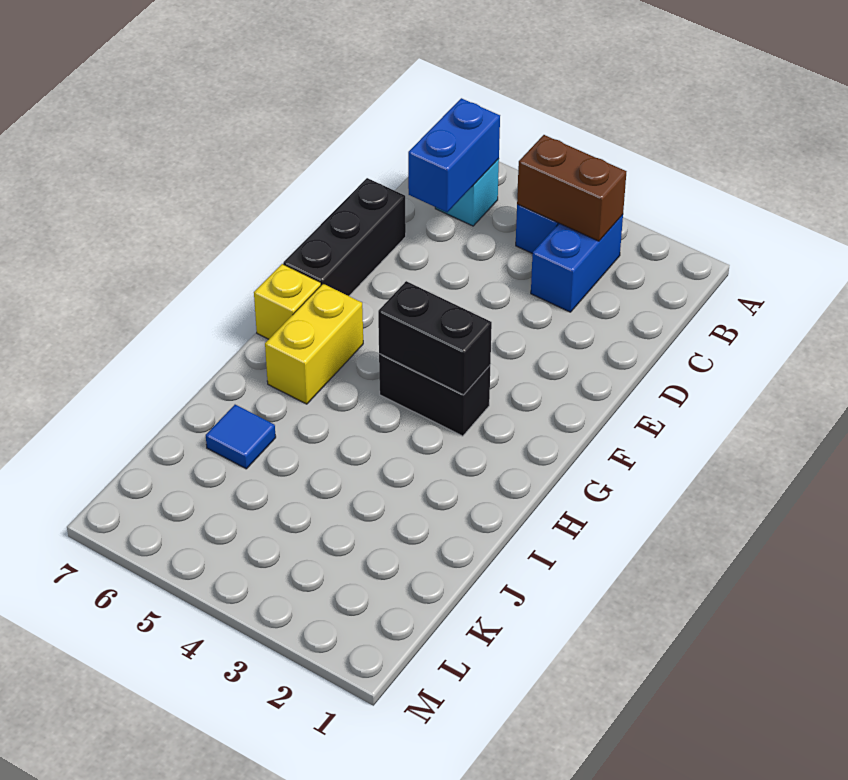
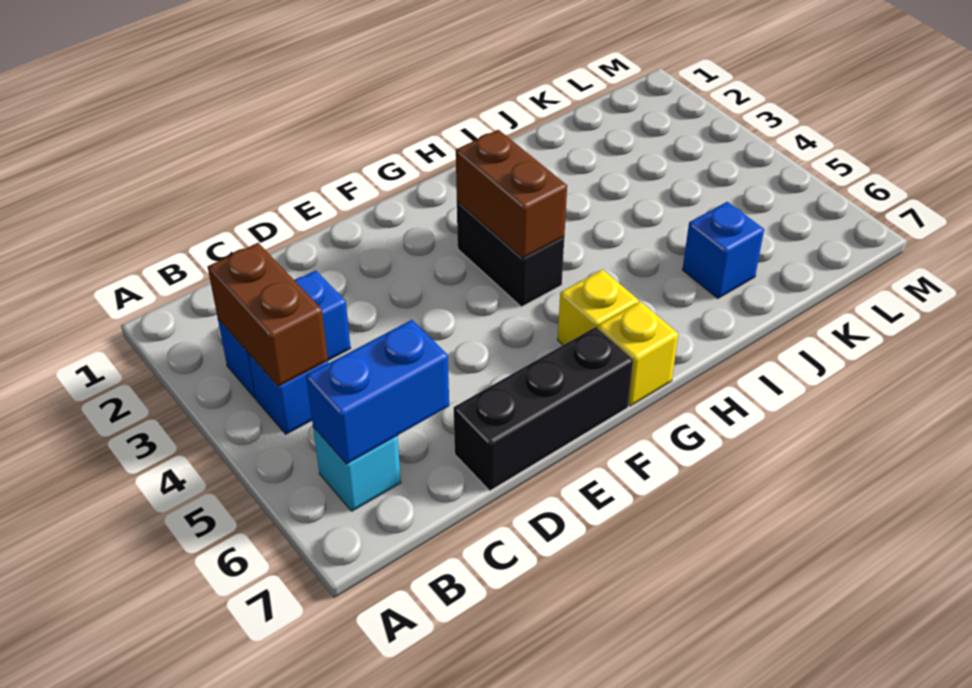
black 1x2 brick [378,281,492,395] -> brown 1x2 brick [456,130,567,258]
yellow 1x2 brick [265,284,363,404] -> yellow 1x1 brick [558,270,639,345]
blue 1x1 tile [206,405,276,469] -> blue 1x1 brick [682,202,764,298]

